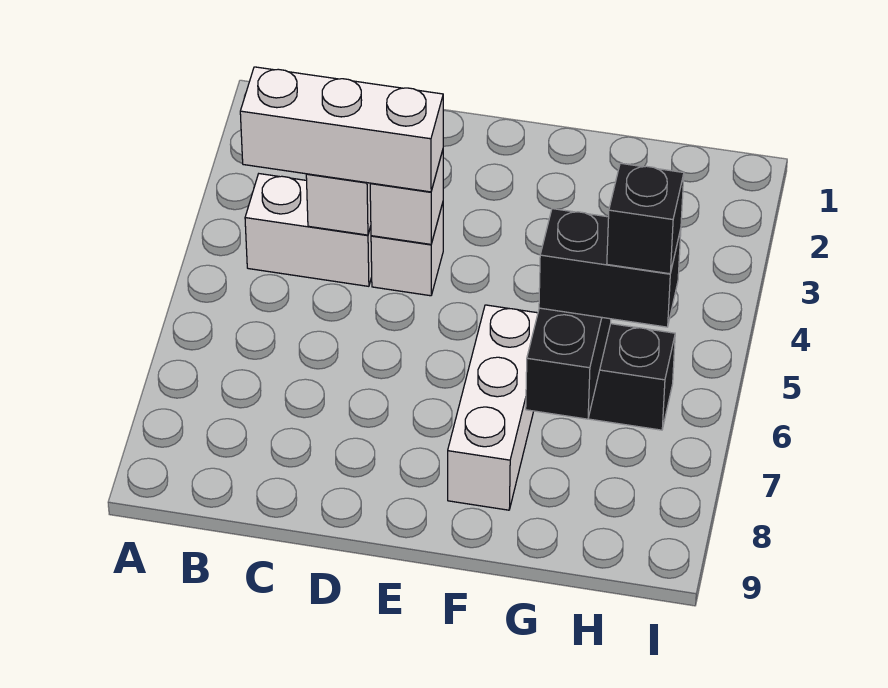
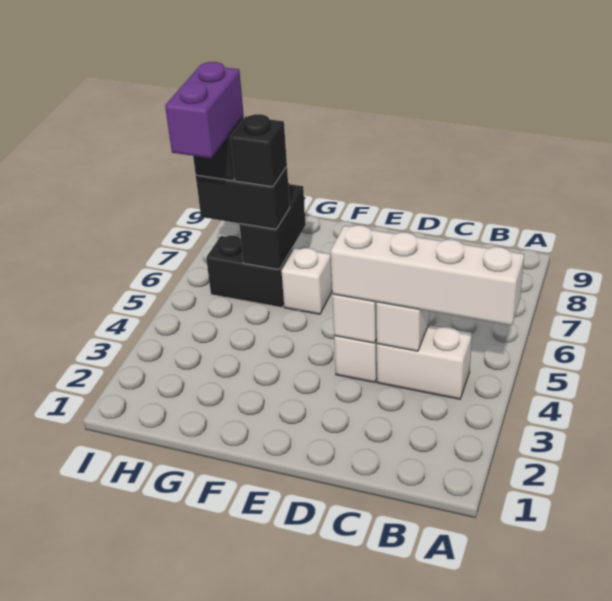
white 1x3 brick [240,67,443,192] -> white 1x4 brick [331,225,524,326]
white 1x3 brick [448,305,538,510] -> white 1x1 brick [281,248,332,314]
none -> black 1x1 brick [230,114,287,187]
none -> purple 1x2 brick [165,62,244,158]

